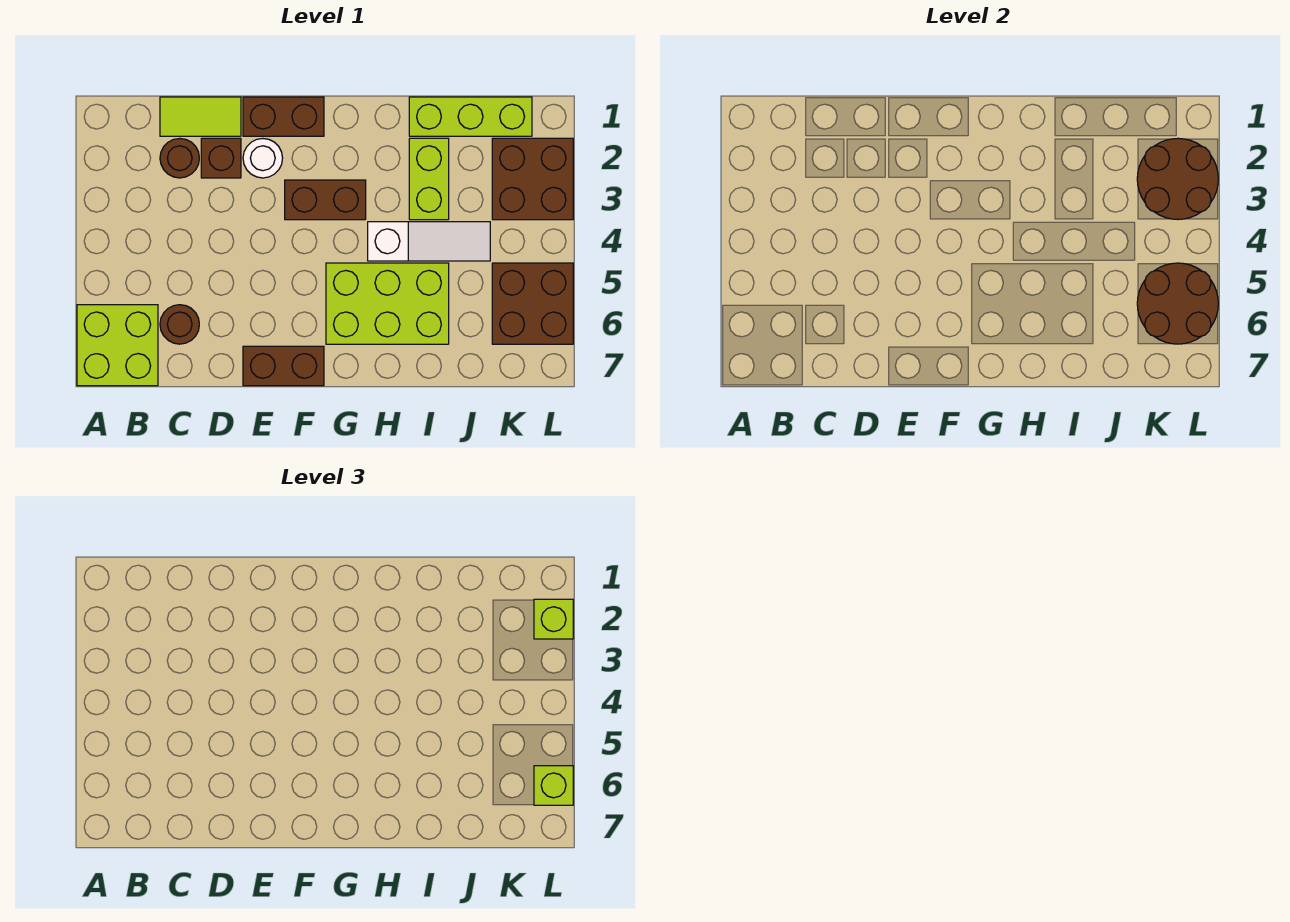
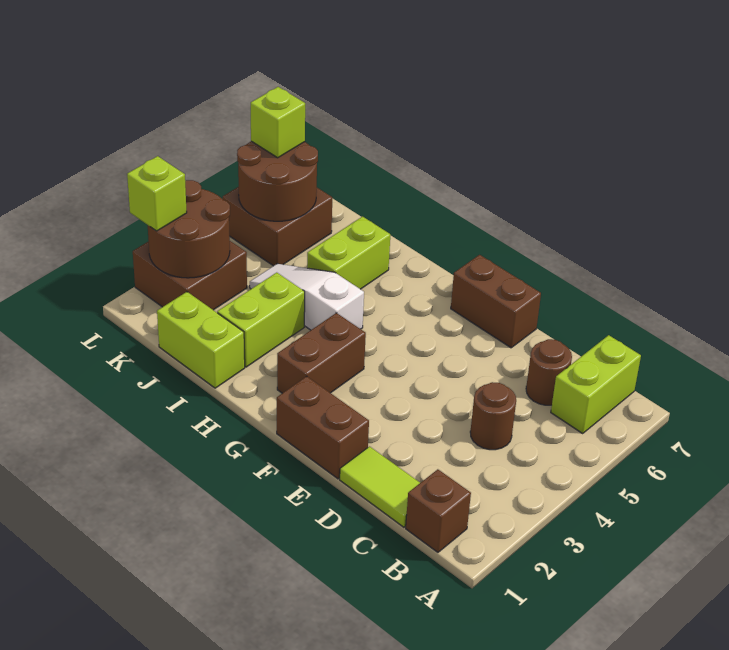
lime 2x2 brick [77,305,158,386] -> lime 1x2 brick [551,335,641,433]
brown 1x1 round brick [160,138,199,178] -> brown 1x1 round brick moved to [470,382,516,450]
brown 1x1 brick [201,138,241,178] -> brown 1x1 brick moved to [406,469,471,552]
white 1x1 round brick [243,139,283,178] -> none
brown 1x2 brick [285,180,366,220] -> brown 1x2 brick turned to [277,313,366,393]
lime 2x3 brick [326,263,449,344] -> lime 1x2 brick [307,217,390,289]
lime 1x3 brick [409,97,532,136] -> lime 1x2 brick [157,292,245,388]

